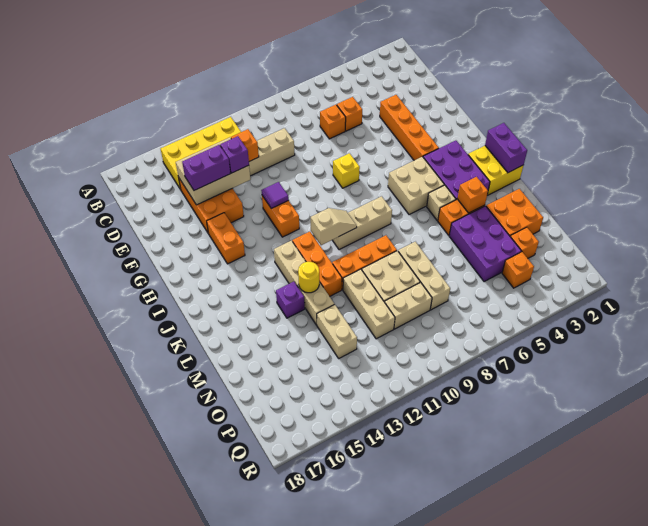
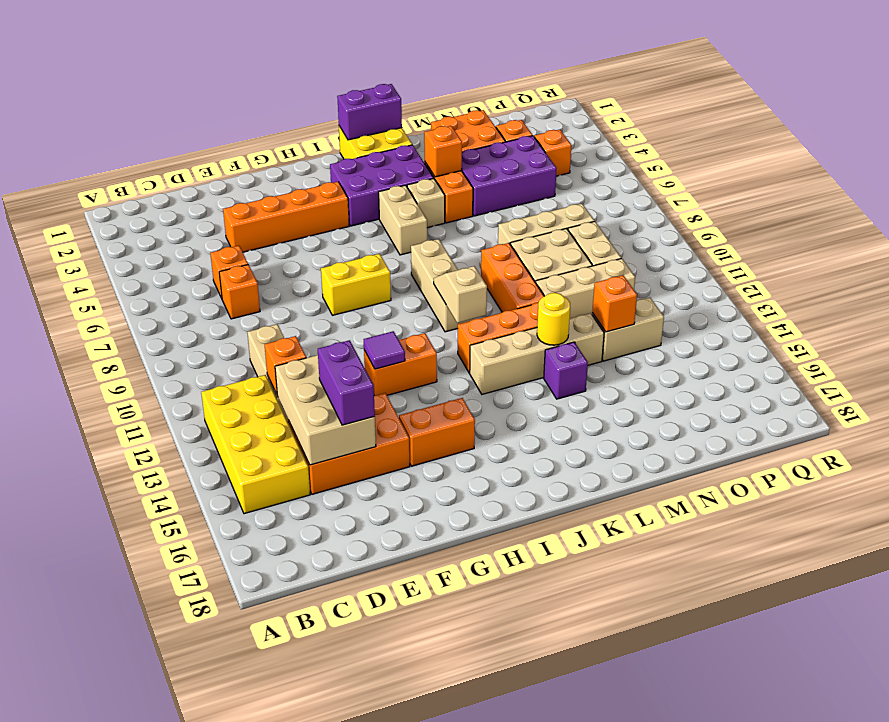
purple 1x1 brick [220,136,249,173] -> none
yellow 1x1 brick [333,153,360,188] -> yellow 1x2 brick [321,254,391,315]
tan 2x2 brick [388,157,444,215] -> tan 1x2 brick [379,185,427,255]
none -> orange 1x1 brick [592,275,637,332]

